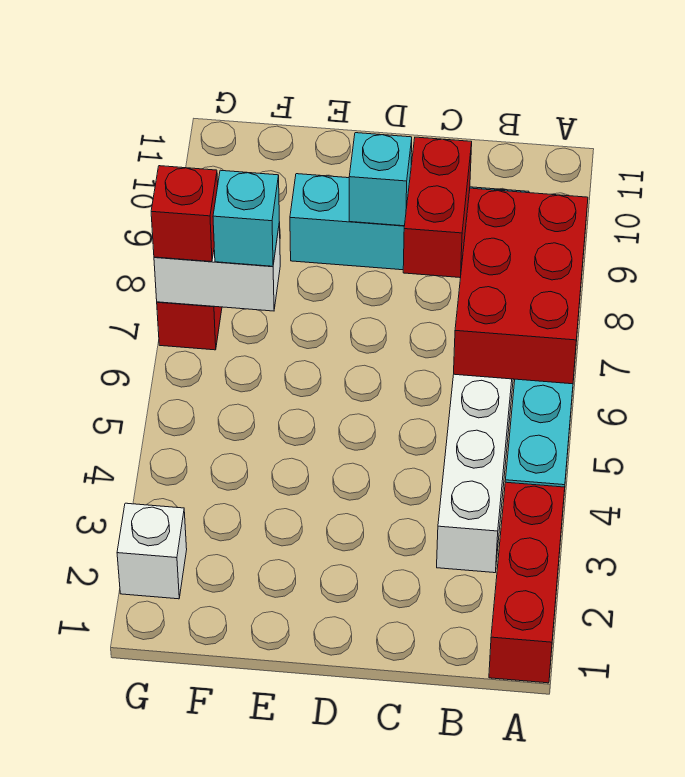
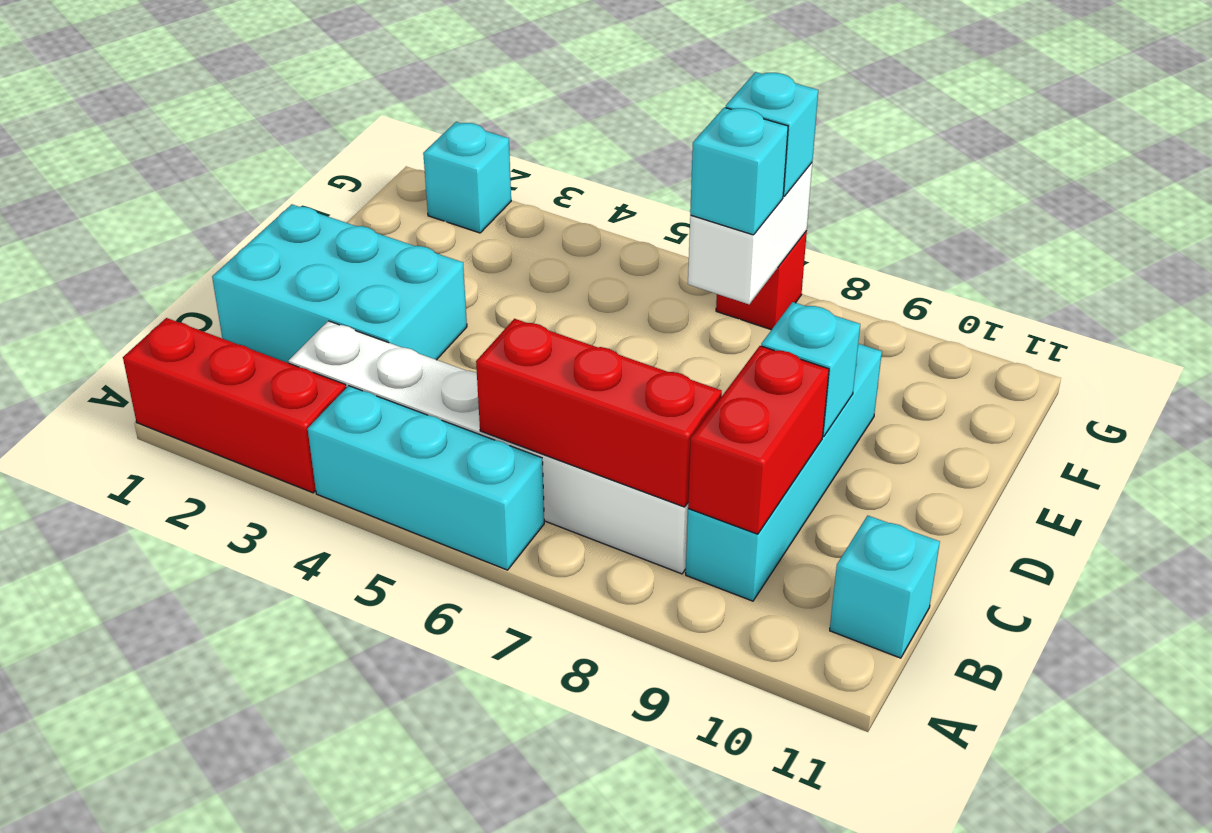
red 2x3 brick [454,188,588,384] -> red 1x3 brick [476,319,722,507]
none -> cyan 1x1 brick [830,516,940,658]
none -> cyan 2x3 brick [212,204,467,363]
red 1x2 brick [403,137,472,278] -> red 1x2 brick turned to [688,346,829,534]
white 1x1 brick [117,503,187,599] -> cyan 1x1 brick [423,122,511,233]
red 1x1 brick [151,166,218,262] -> cyan 1x1 brick [726,72,818,196]

